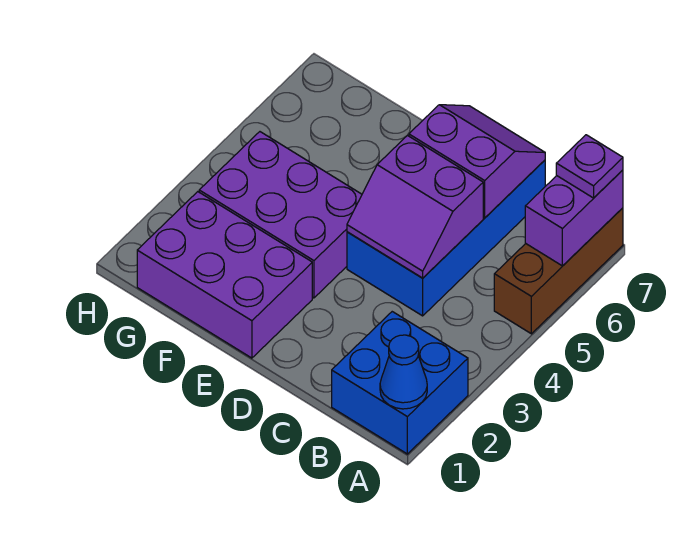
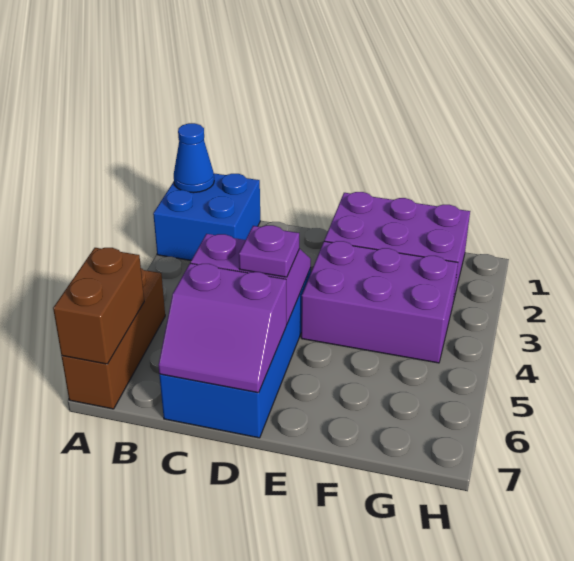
purple 1x2 brick [525,170,623,266] -> brown 1x2 brick [53,248,144,364]
purple 1x1 plate [556,135,623,198] -> purple 1x1 plate moved to [239,225,299,277]

